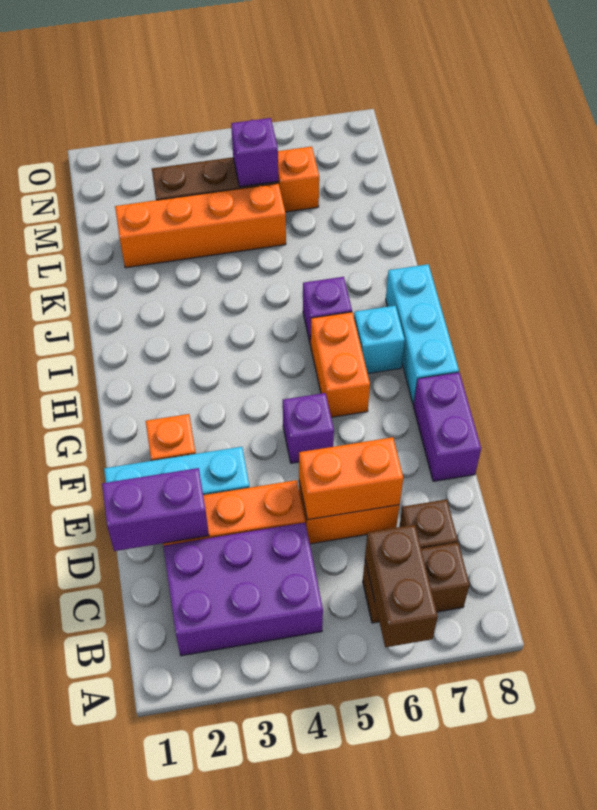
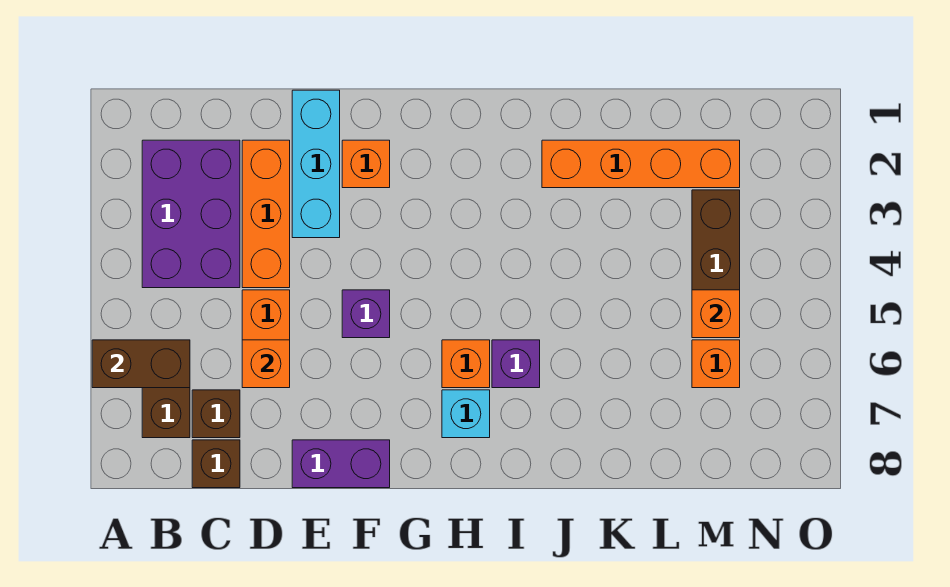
none -> brown 1x1 brick [192,440,240,488]
purple 1x2 brick [102,468,209,551] -> none
orange 1x2 brick [299,437,403,520] -> orange 1x1 brick [242,340,290,388]
orange 1x2 brick [311,312,370,417] -> orange 1x1 brick [442,340,490,388]
cyan 1x3 brick [386,264,459,405] -> none
orange 1x4 brick [115,183,286,268] -> orange 1x4 brick turned to [542,140,740,188]
purple 1x1 brick [231,118,278,187] -> orange 1x1 brick [692,290,740,338]

